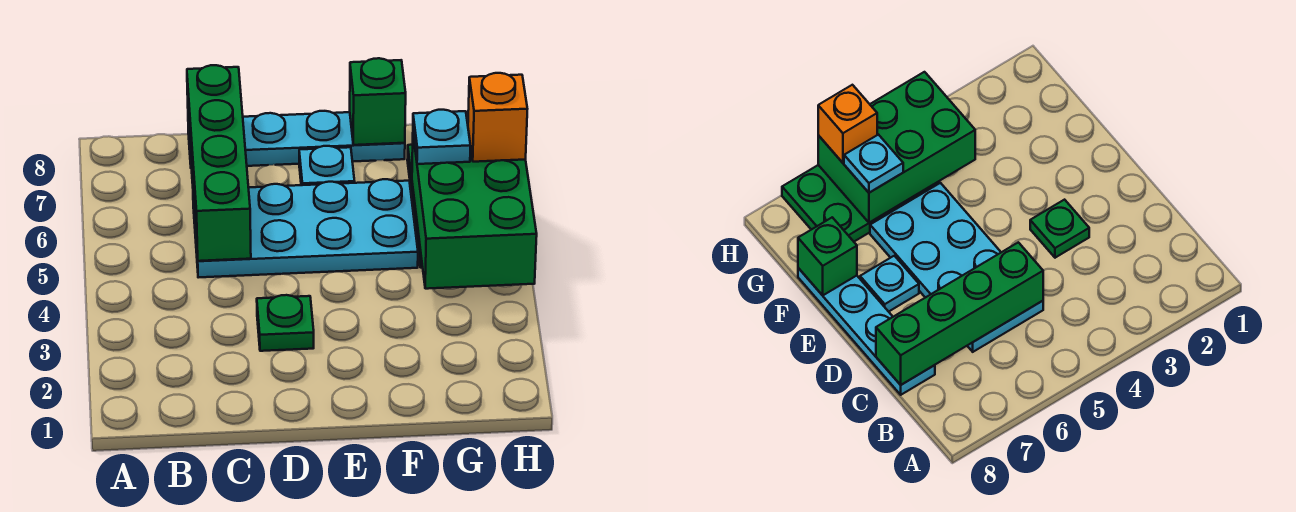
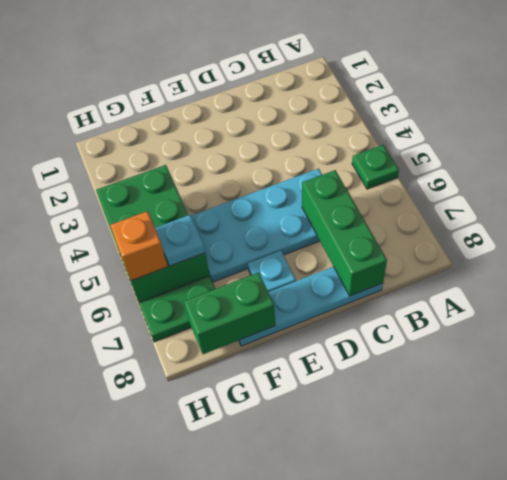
green 1x4 brick [187,65,251,261] -> green 1x3 brick [302,170,387,296]
green 1x1 plate [257,295,314,351] -> green 1x1 plate moved to [352,145,399,189]
green 1x1 brick [350,58,406,145] -> green 1x2 brick [184,272,275,354]

